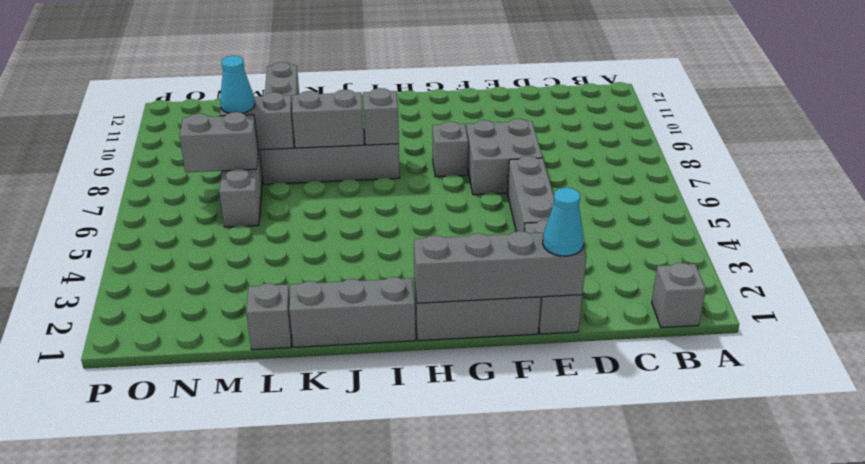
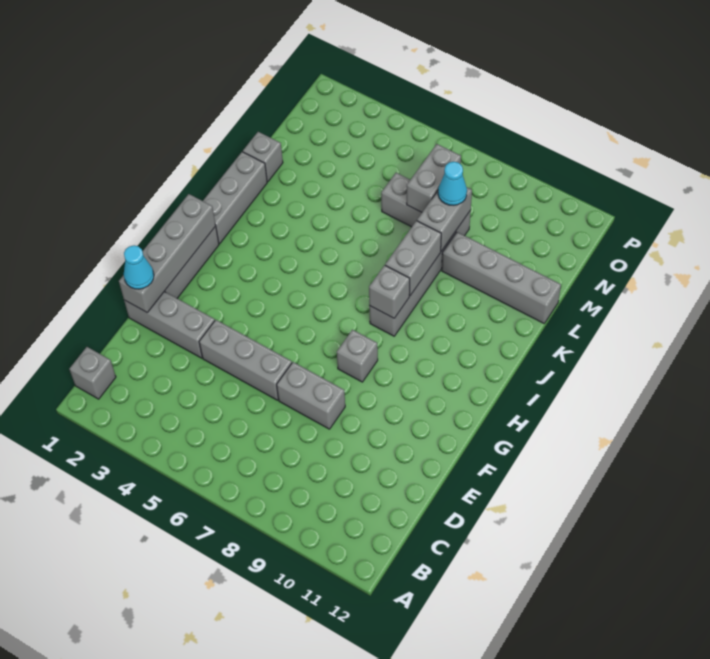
grey 2x2 brick [466,119,543,195] -> grey 1x2 brick [277,362,345,429]

